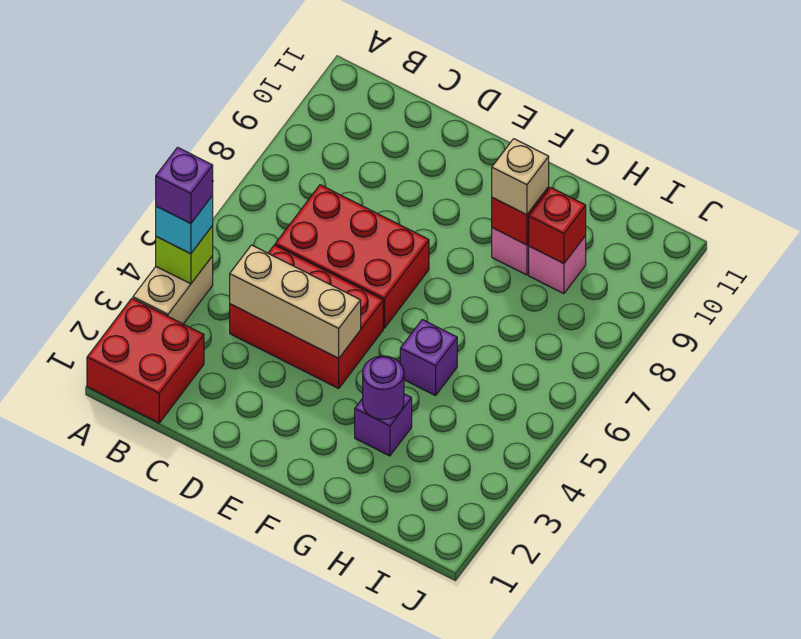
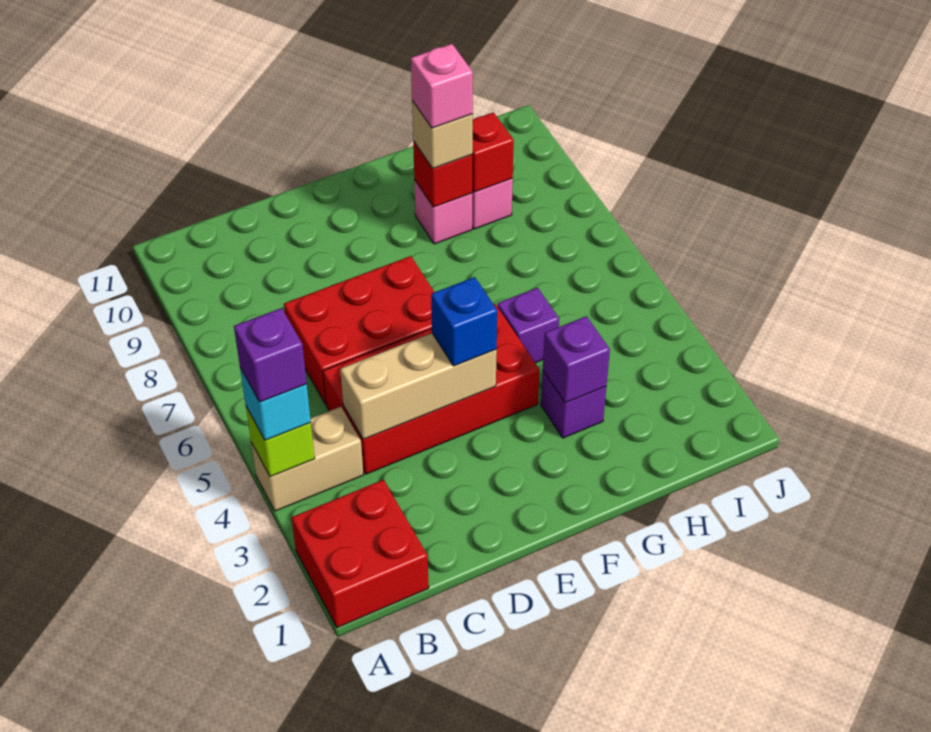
tan 1x2 brick [133,256,213,324] -> tan 1x2 brick turned to [251,407,363,511]
red 2x3 brick [230,245,383,388] -> red 2x4 brick [323,304,539,474]
none -> blue 1x1 brick [431,277,497,366]
purple 1x1 round brick [363,356,404,419] -> purple 1x1 brick [543,316,610,403]
none -> pink 1x1 brick [411,44,473,128]

